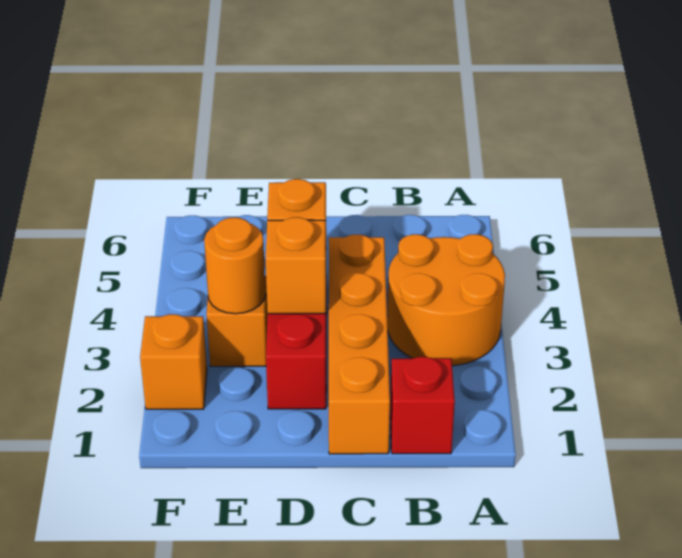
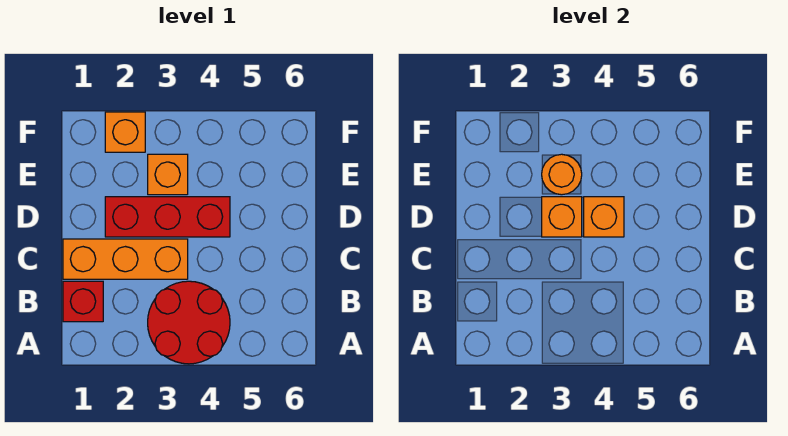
orange 2x2 round brick [387,234,505,366] -> red 2x2 round brick [148,281,230,364]
orange 1x4 brick [329,235,390,454] -> orange 1x3 brick [63,239,188,279]

